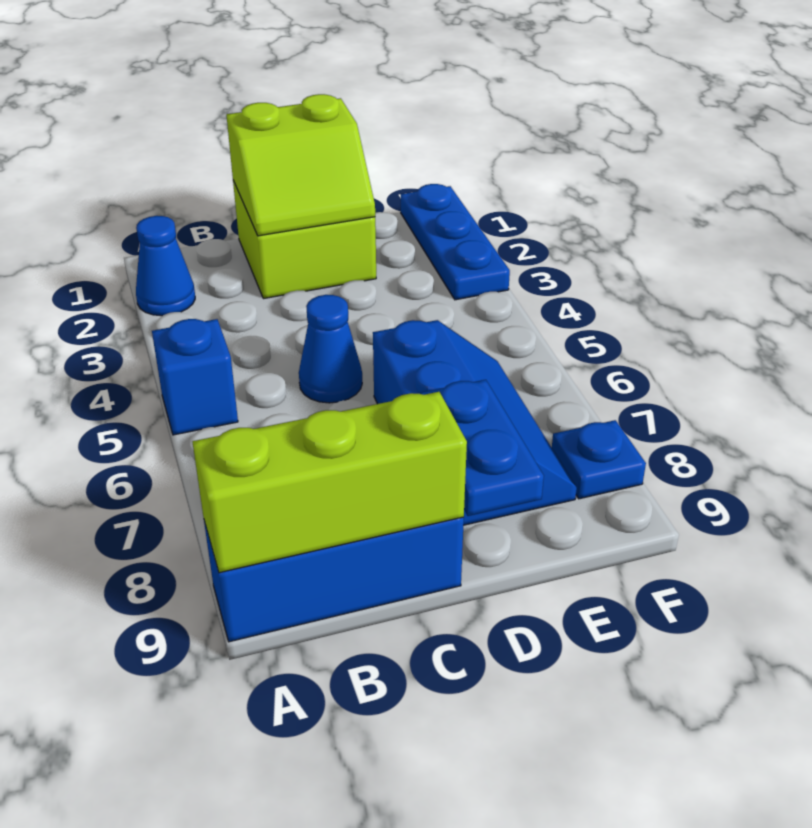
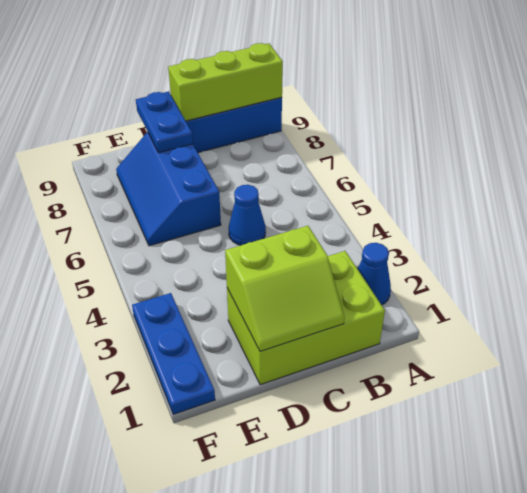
blue 1x1 brick [152,319,238,435] -> none
lime 2x2 brick [233,181,376,299] -> lime 2x3 brick [227,251,385,385]
lime 2x2 slope [226,94,375,236] -> lime 2x2 slope turned to [225,226,344,351]
blue 1x1 plate [552,420,646,499] -> none

